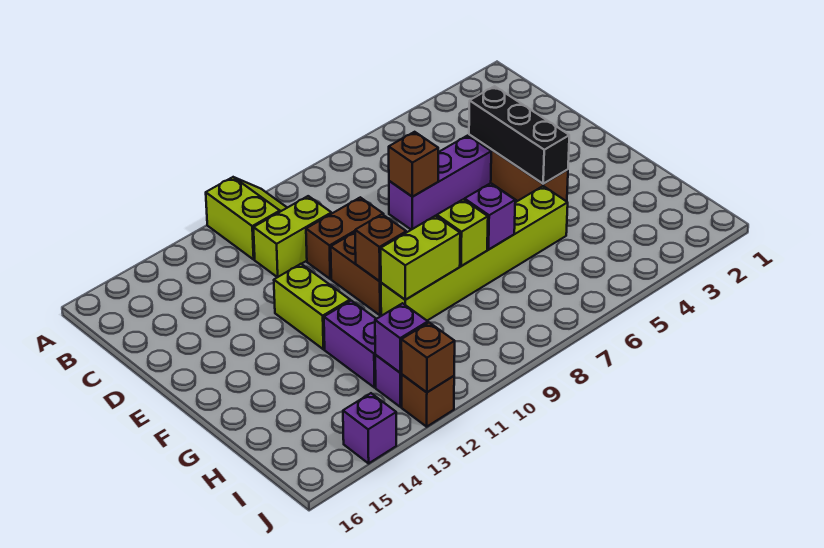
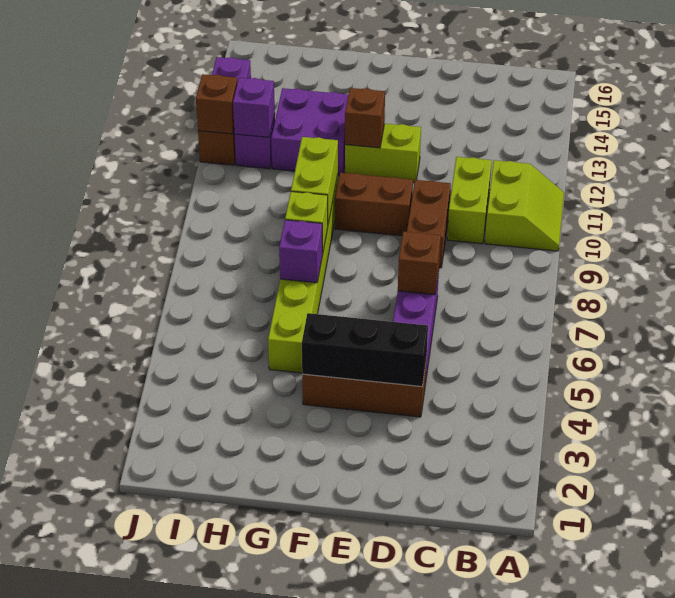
lime 2x2 slope [206,177,287,259] -> lime 2x2 slope turned to [485,160,564,251]
brown 1x1 brick [355,214,406,281] -> brown 1x1 brick moved to [345,88,385,148]
purple 1x2 brick [324,301,376,388] -> purple 2x2 brick [271,88,348,175]

